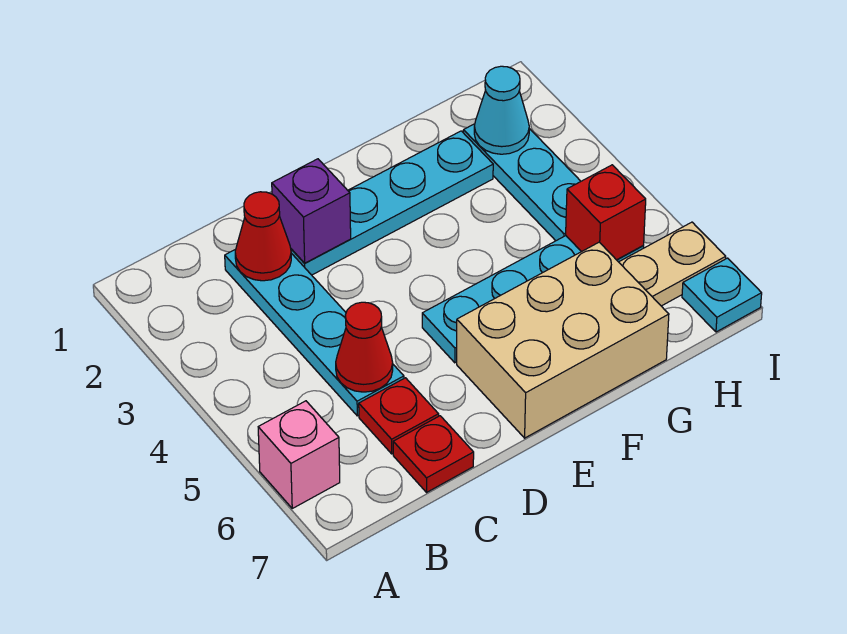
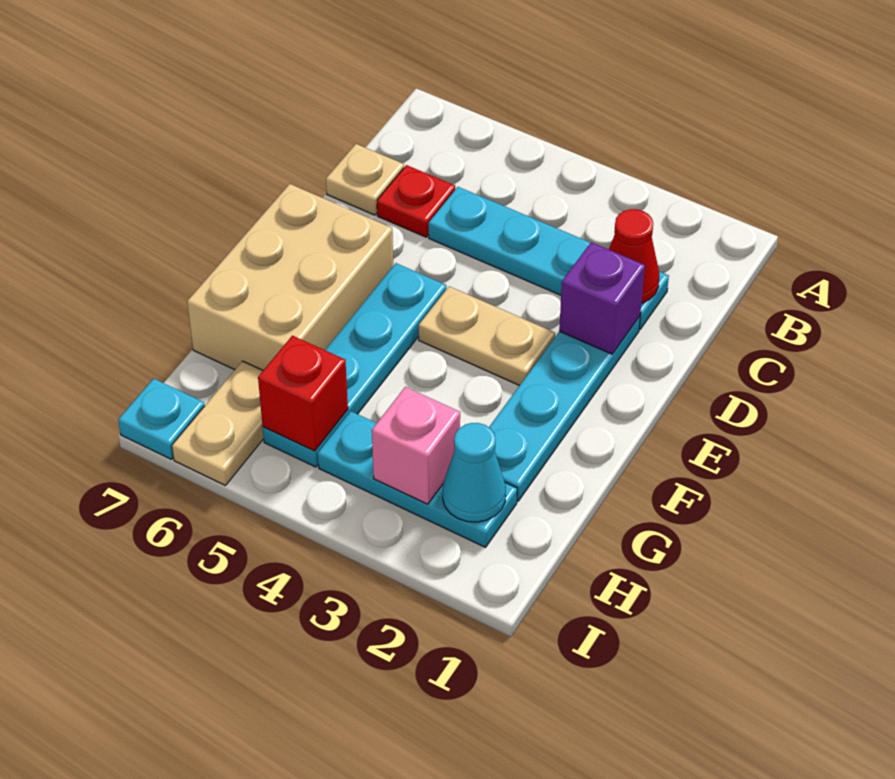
pink 1x1 brick [258,401,340,508] -> pink 1x1 brick moved to [372,387,460,504]
red 1x1 cone [336,302,393,392] -> none
red 1x1 plate [393,416,474,492] -> tan 1x1 plate [326,144,404,215]
none -> tan 1x2 plate [419,286,555,386]

